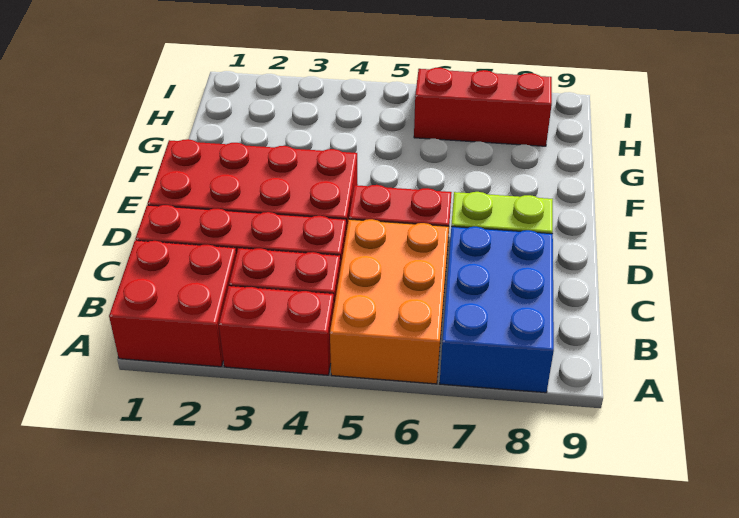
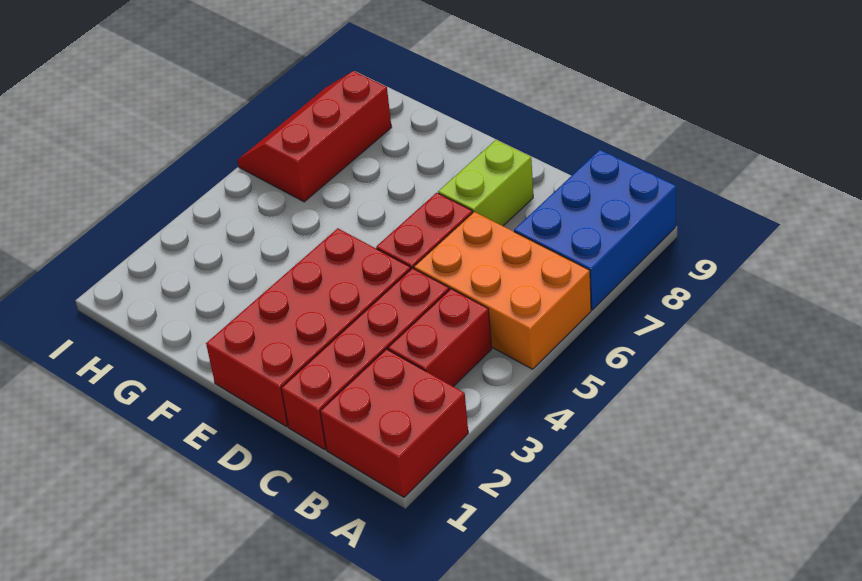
red 1x2 brick [219,286,334,375] -> none
blue 2x3 brick [440,227,554,393] -> blue 2x3 brick turned to [514,150,676,310]

